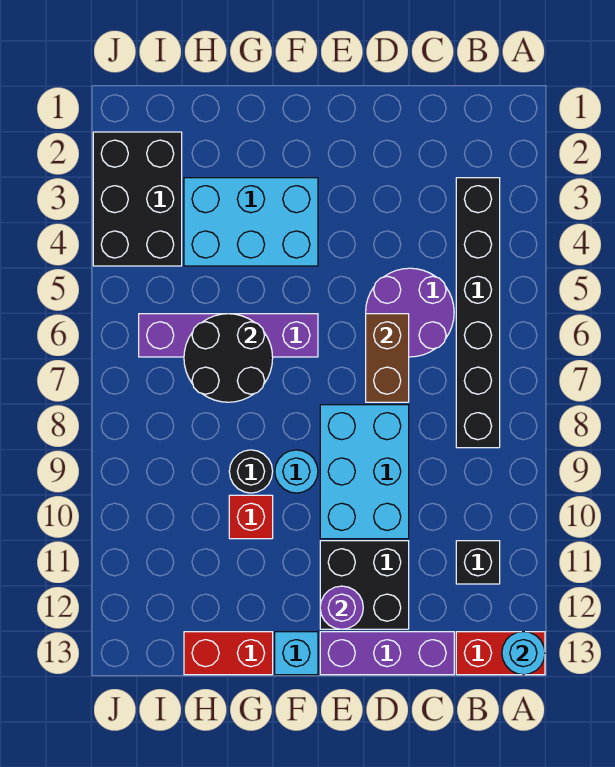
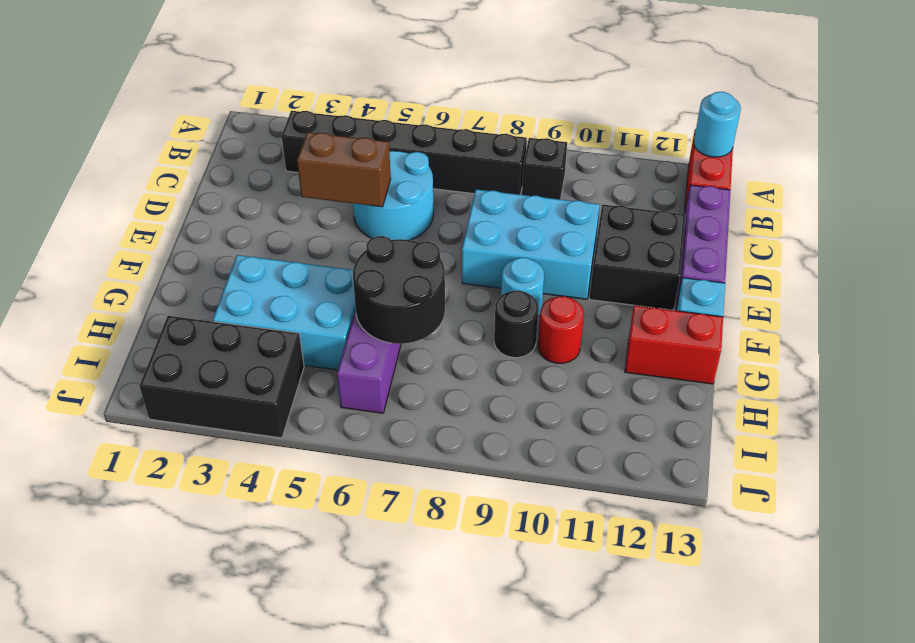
black 1x1 brick [456,541,500,584] -> black 1x1 brick moved to [522,138,567,199]
purple 2x2 round brick [366,268,454,357] -> cyan 2x2 round brick [353,151,434,240]
brown 1x2 brick [366,314,409,402] -> brown 1x2 brick moved to [297,132,391,207]
purple 1x1 round brick [320,586,363,629] -> none
cyan 2x3 brick [184,178,318,266] -> cyan 2x3 brick turned to [213,255,356,370]
red 1x1 brick [229,495,273,539] -> red 1x1 round brick [538,296,584,363]
red 1x2 brick [184,632,273,675] -> red 1x2 brick turned to [625,305,723,384]

